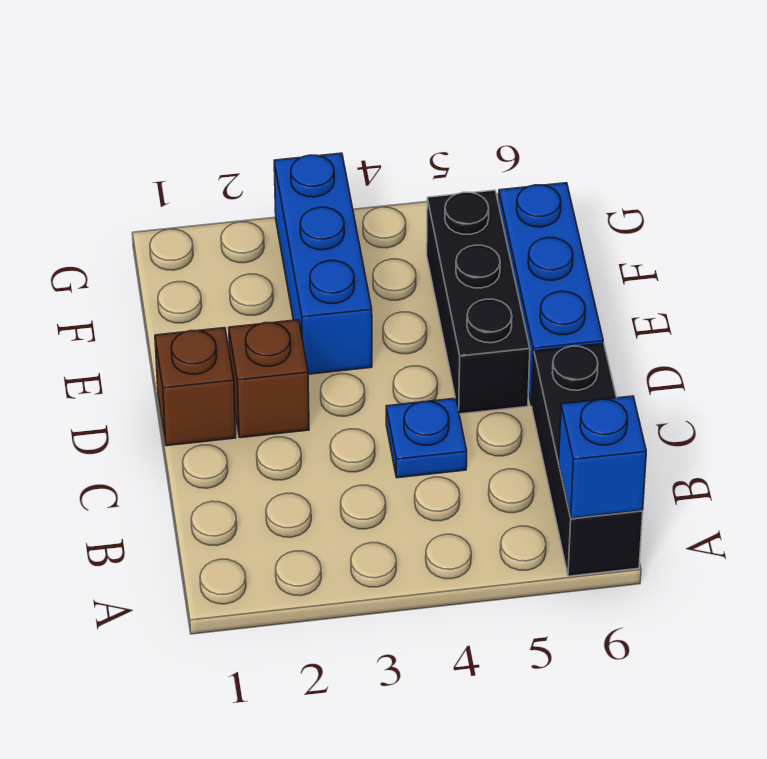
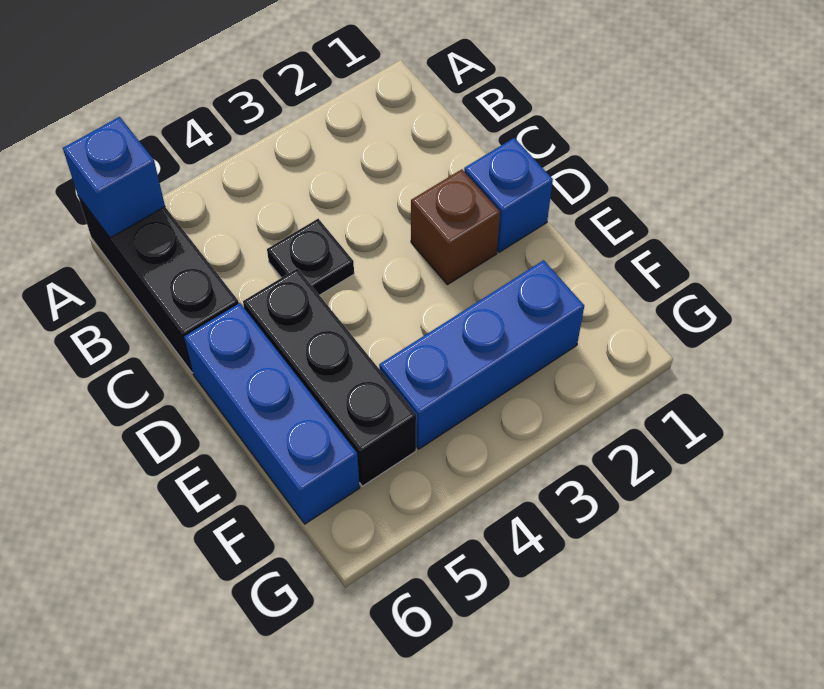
blue 1x1 plate [386,398,467,478] -> black 1x1 plate [267,219,354,295]
brown 1x1 brick [155,328,236,446] -> blue 1x1 brick [464,138,553,252]
blue 1x3 brick [274,153,372,374] -> blue 1x3 brick turned to [379,260,584,449]

